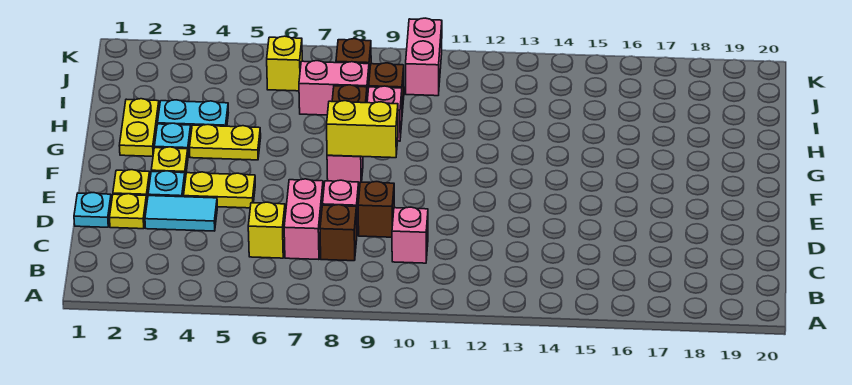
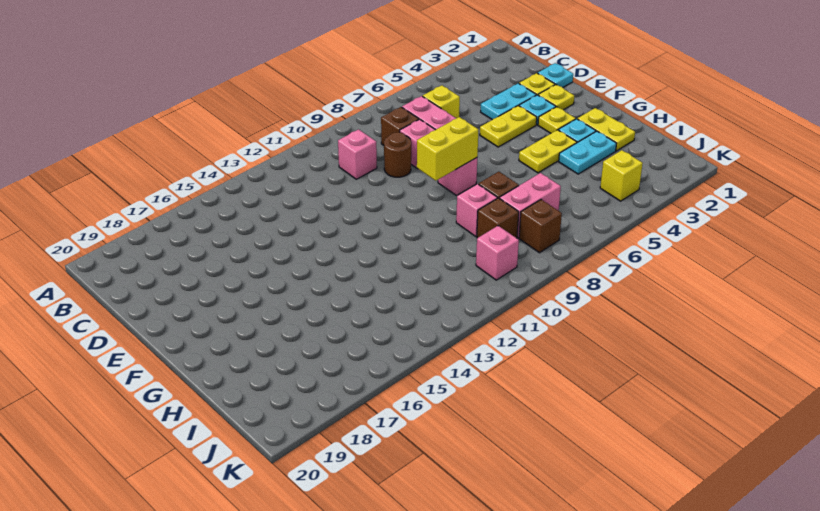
cyan 1x2 tile [145,196,217,231] -> cyan 1x2 plate [481,83,536,120]
brown 1x1 brick [358,182,394,237] -> brown 1x1 round brick [384,132,411,177]
yellow 1x1 brick [267,36,302,91] -> yellow 1x1 brick moved to [600,150,643,201]
pink 1x2 brick [406,18,442,96] -> pink 1x1 brick [476,226,519,280]

